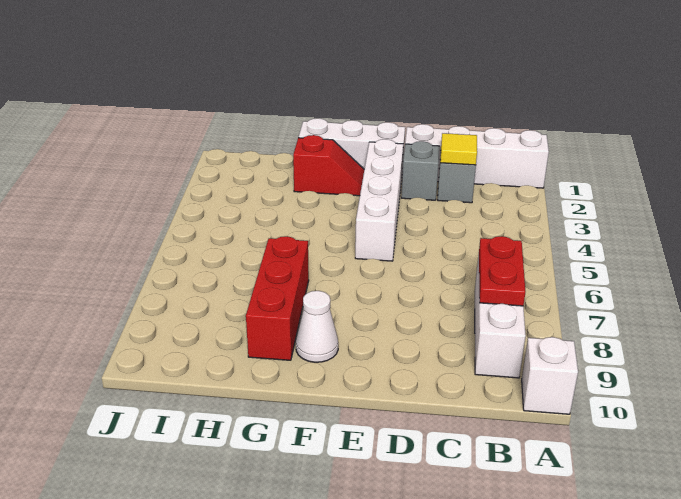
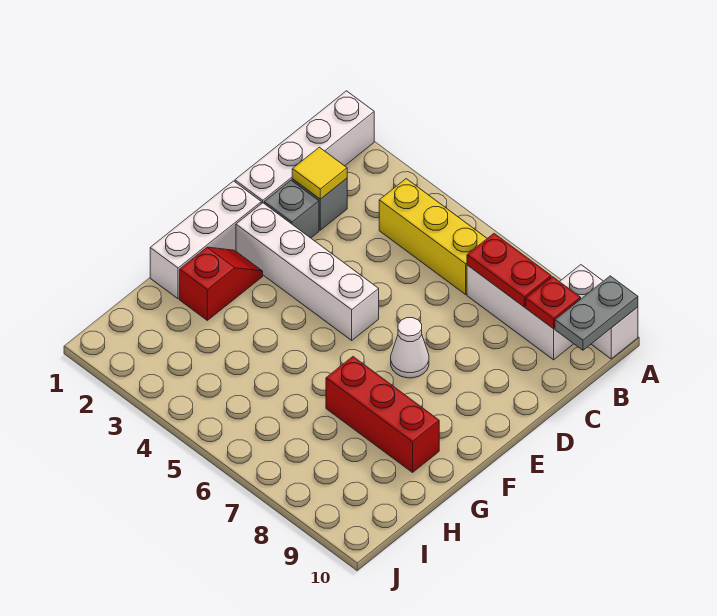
white 1x1 brick [522,337,578,414] -> white 1x2 brick [560,265,638,359]
none -> grey 1x2 plate [555,276,638,350]
none -> yellow 1x3 brick [379,179,487,294]
none -> red 1x1 plate [526,277,581,329]
white 1x1 cone [296,291,338,362] -> white 1x1 cone moved to [391,318,429,378]

